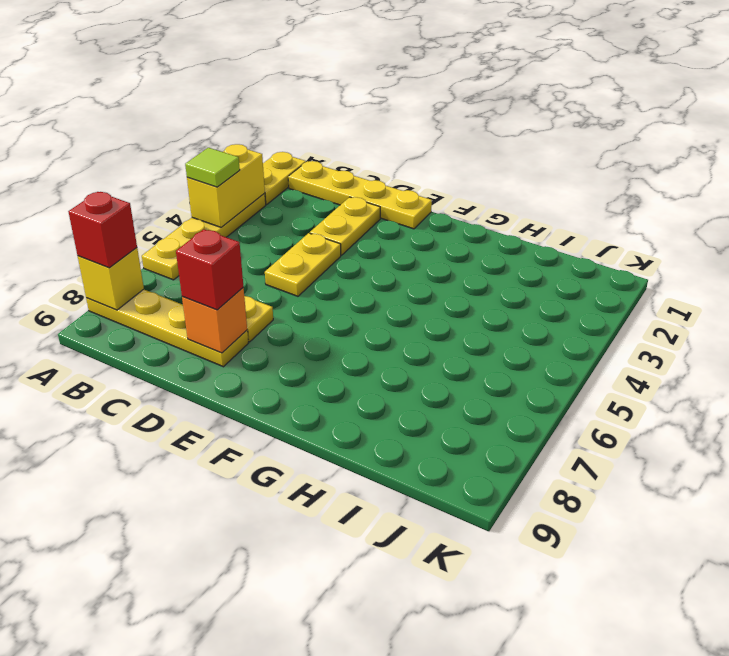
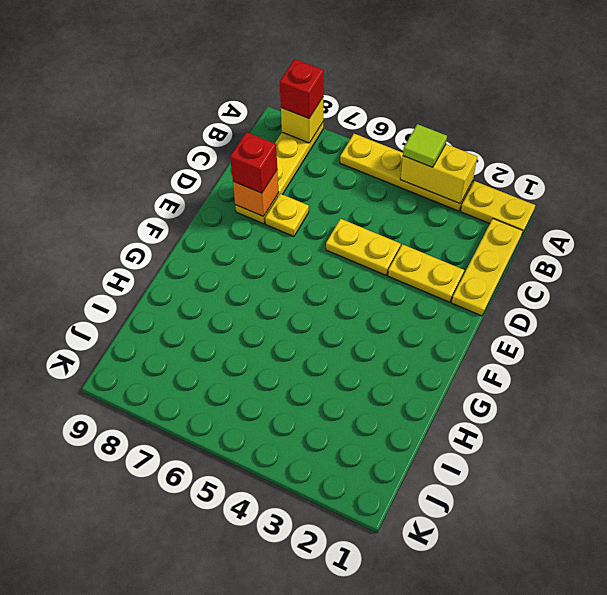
yellow 1x4 plate [288,161,432,229] -> yellow 1x3 plate [452,219,523,316]

